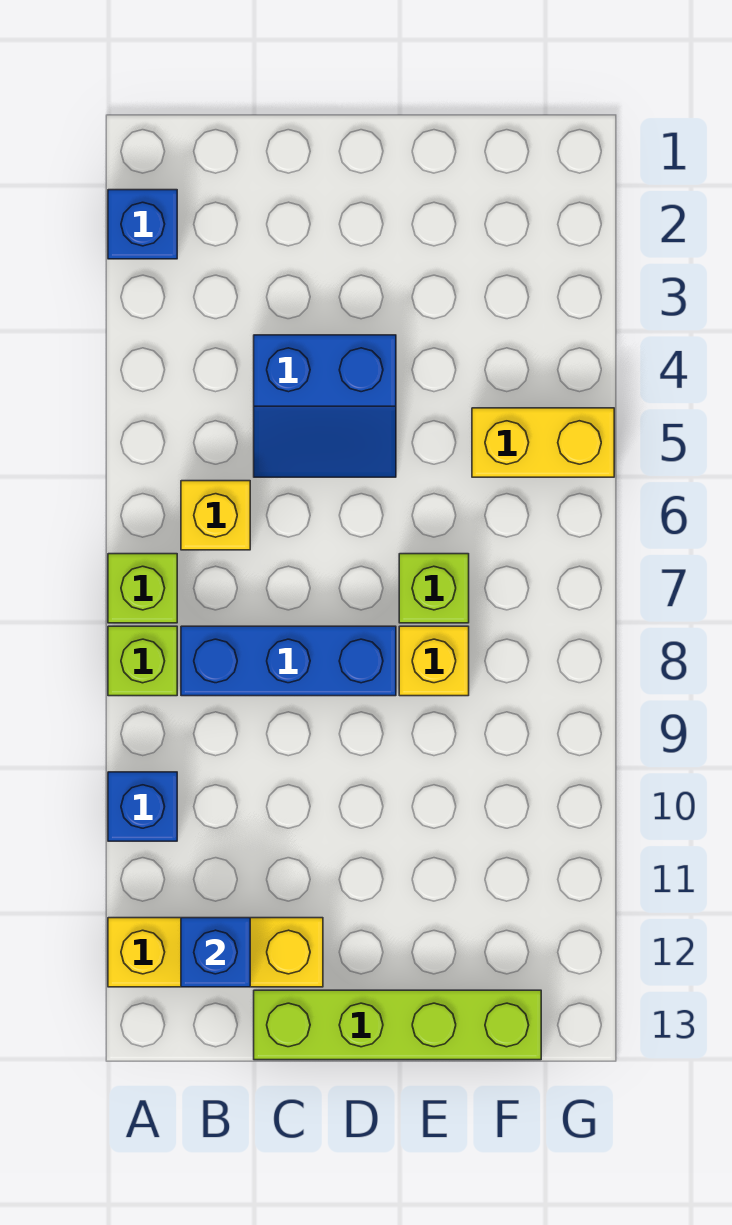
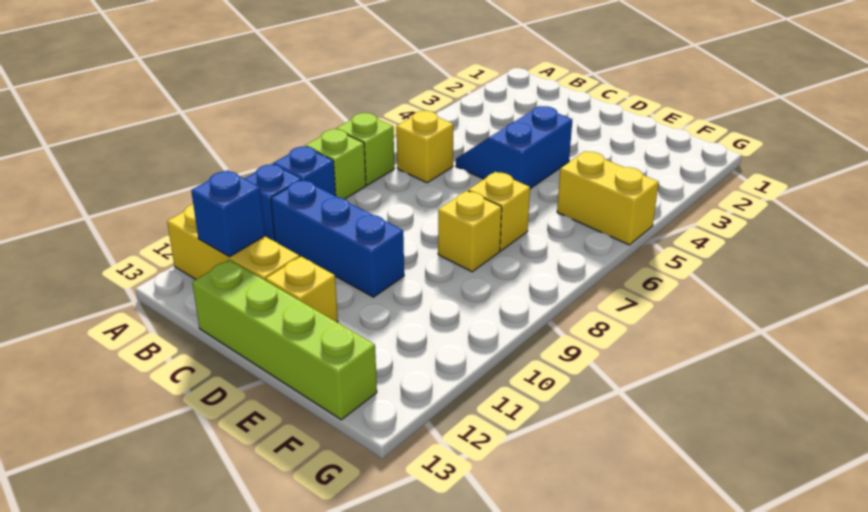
blue 1x1 brick [108,190,177,259] -> blue 1x1 brick moved to [273,146,336,196]
blue 1x3 brick [181,626,396,696] -> blue 1x3 brick moved to [271,180,404,297]
blue 2x2 slope [254,335,396,477] -> blue 2x2 slope turned to [456,106,572,189]
none -> yellow 1x1 brick [266,257,338,322]
lime 1x1 brick [399,554,469,623] -> yellow 1x1 brick [468,172,530,251]

